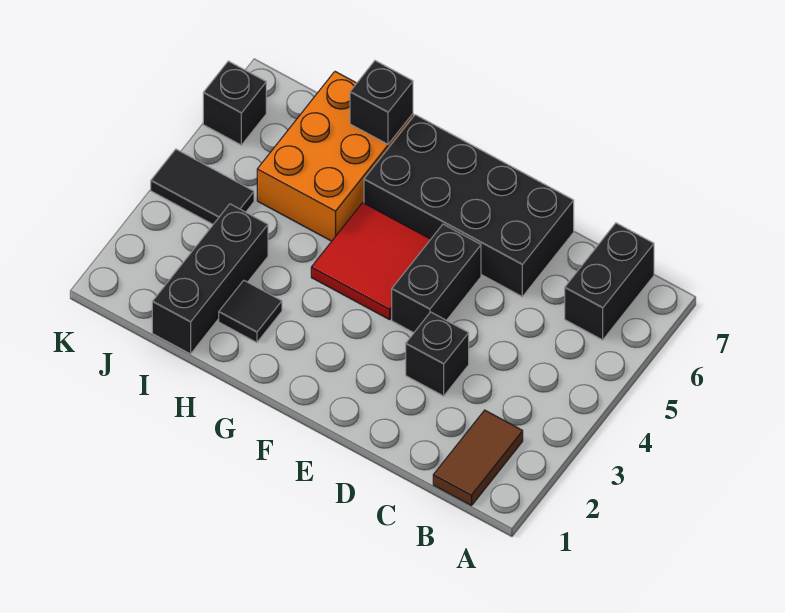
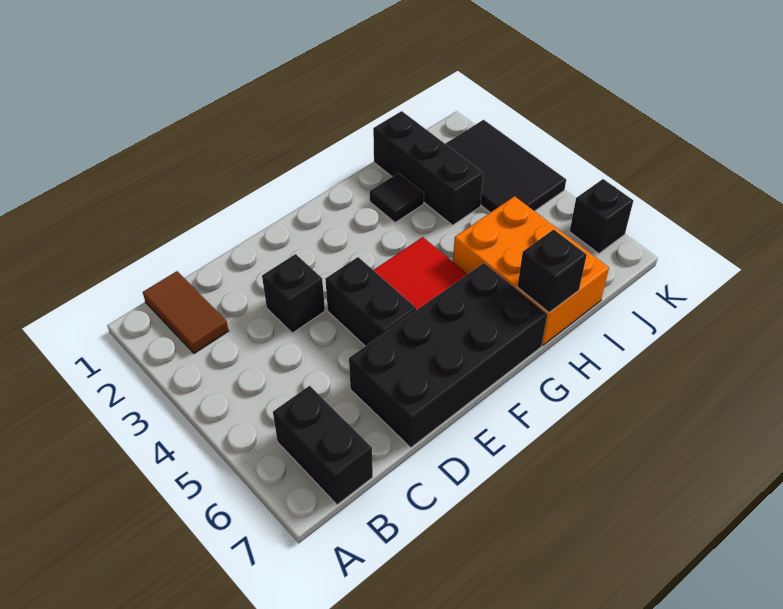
black 1x2 tile [151,149,254,224] -> black 2x3 tile [445,120,566,212]

